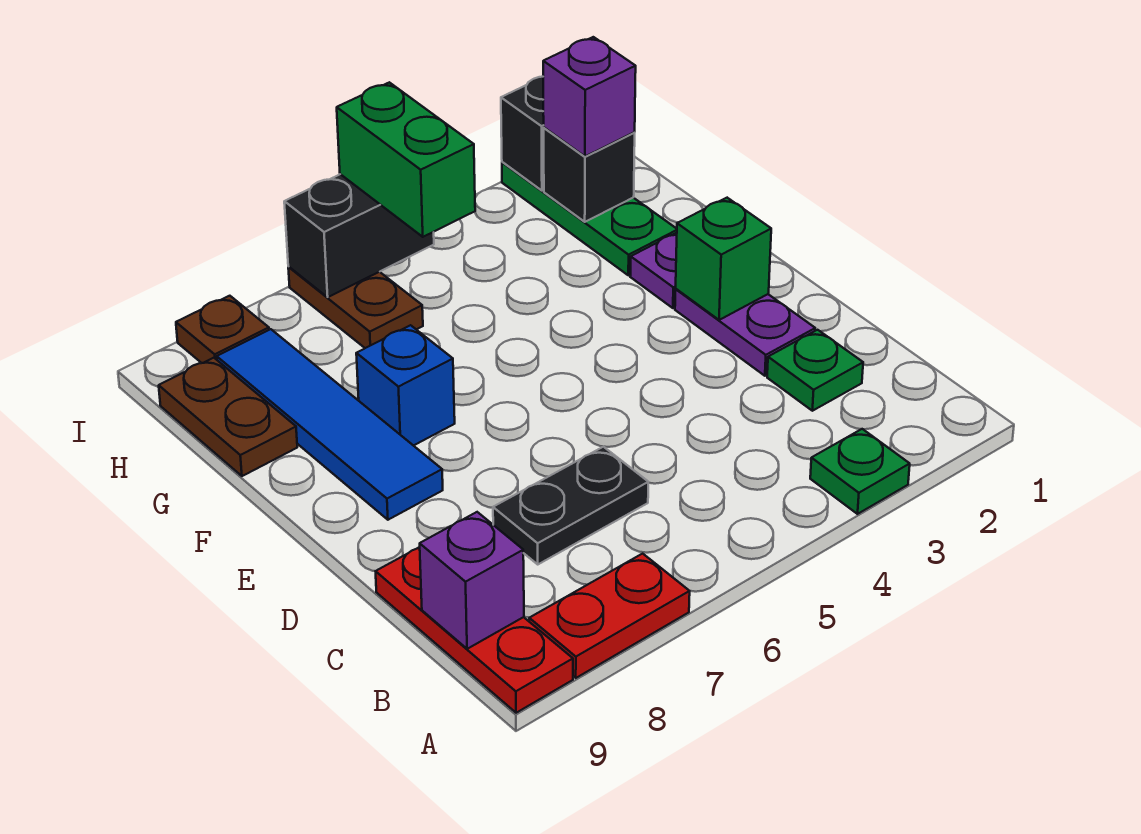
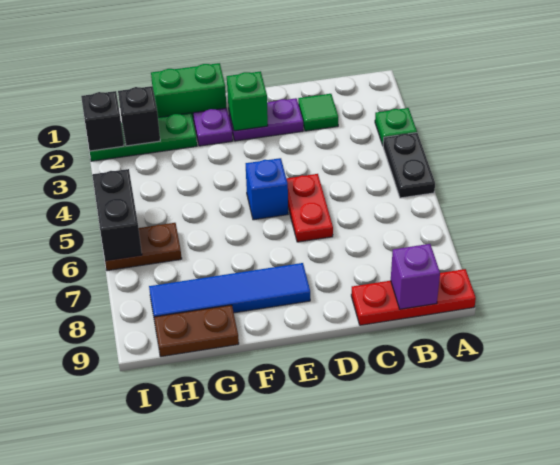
red 1x2 plate [529,554,690,678] -> red 1x2 plate moved to [286,174,333,242]
green 1x1 plate [767,330,863,411] -> green 1x1 tile [298,94,338,131]
black 1x2 plate [493,447,648,564] -> black 1x2 plate moved to [383,133,435,198]
blue 1x1 brick [356,325,455,446] -> blue 1x1 brick moved to [246,158,288,220]
purple 1x1 brick [543,37,636,156] -> none
green 1x2 brick [337,82,475,237] -> green 1x2 brick moved to [151,63,226,121]
brown 1x1 plate [176,296,269,363] -> none

